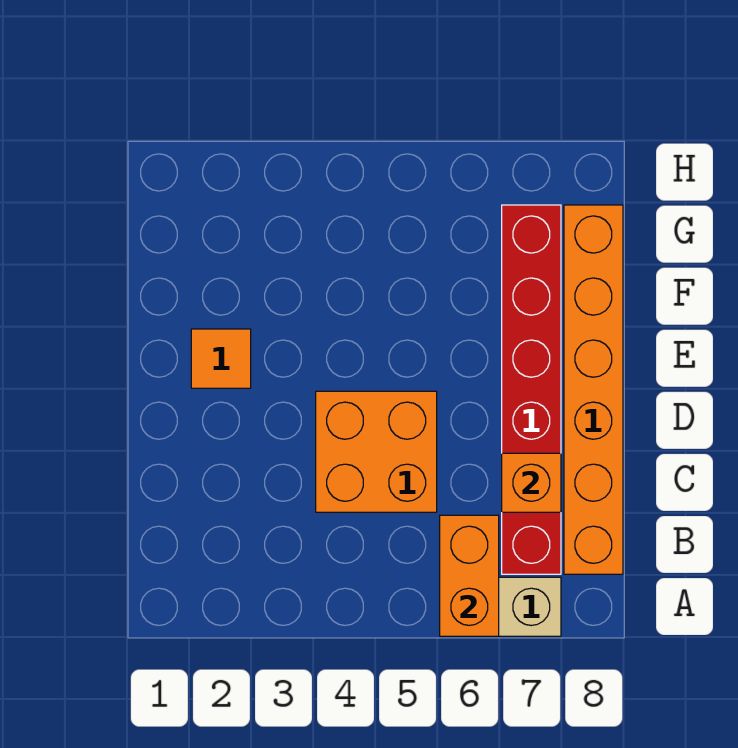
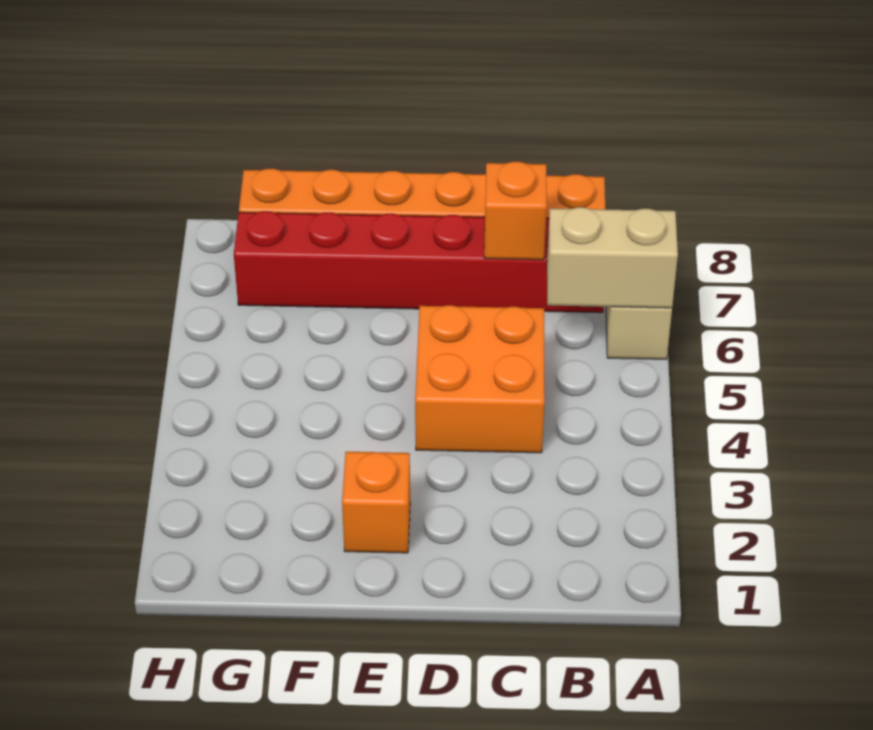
orange 1x2 brick [440,515,499,636] -> tan 1x2 brick [547,207,678,308]
orange 1x1 tile [191,329,251,388] -> orange 1x1 brick [342,452,410,553]

